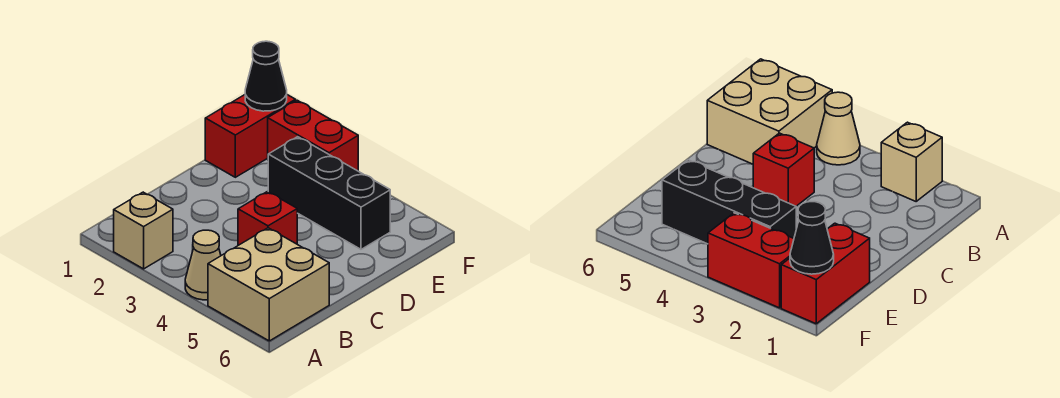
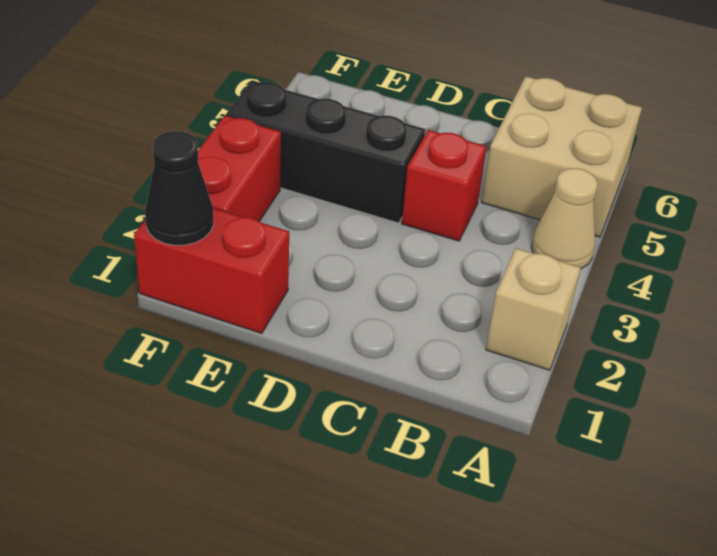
black 1x3 brick [268,137,390,249] -> black 1x3 brick turned to [226,80,425,223]

